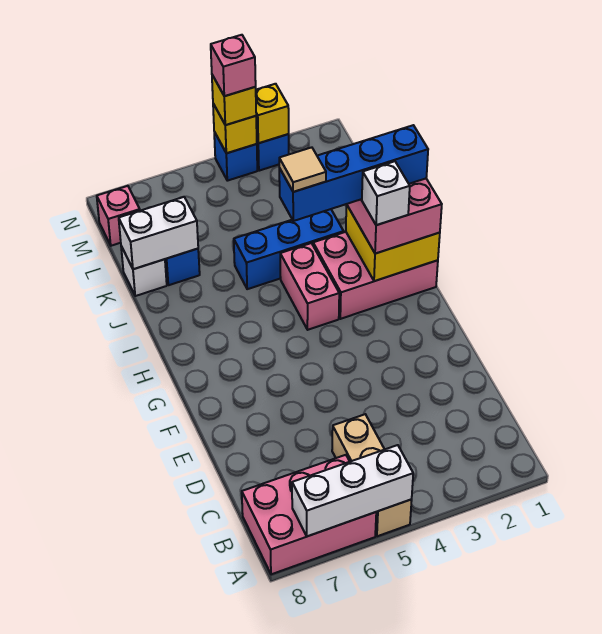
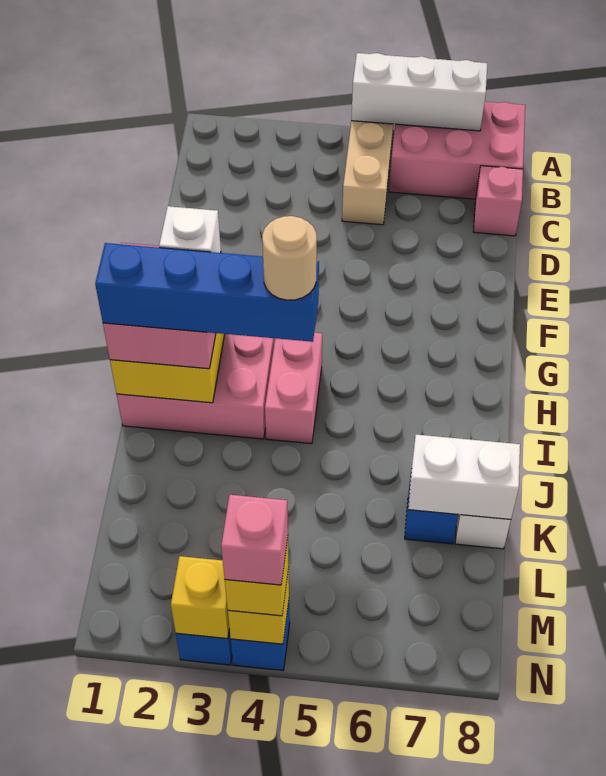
tan 1x1 tile [279,147,326,192] -> tan 1x1 round brick [262,216,317,300]
blue 1x3 brick [234,209,344,289] -> none
pink 1x1 brick [97,186,140,246] -> pink 1x1 brick moved to [473,166,523,236]

